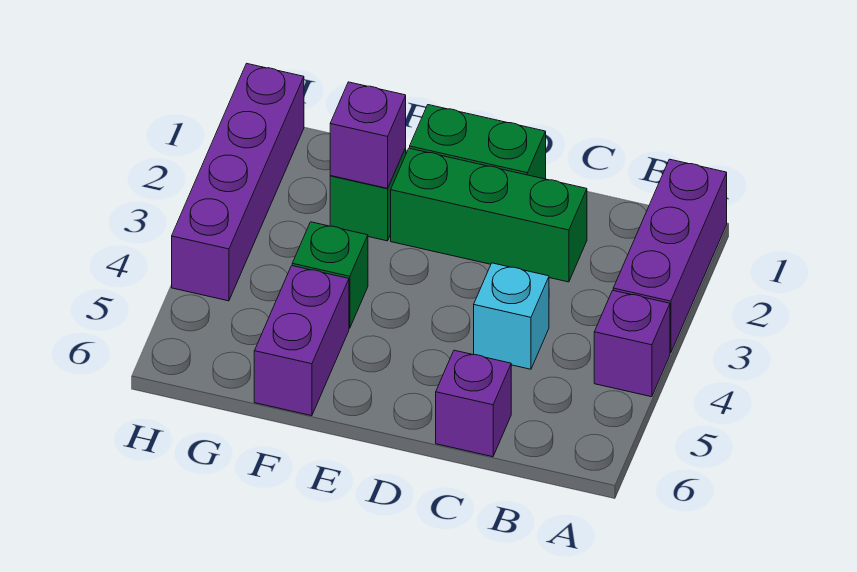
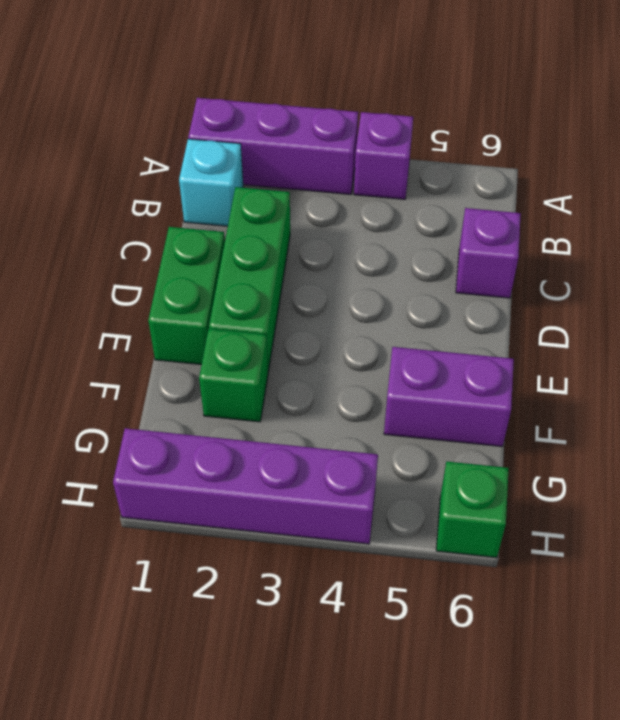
cyan 1x1 brick [474,263,549,369] -> cyan 1x1 brick moved to [179,139,243,226]
purple 1x1 brick [330,82,406,188] -> none
green 1x1 brick [292,222,368,328] -> green 1x1 brick moved to [436,462,509,558]

